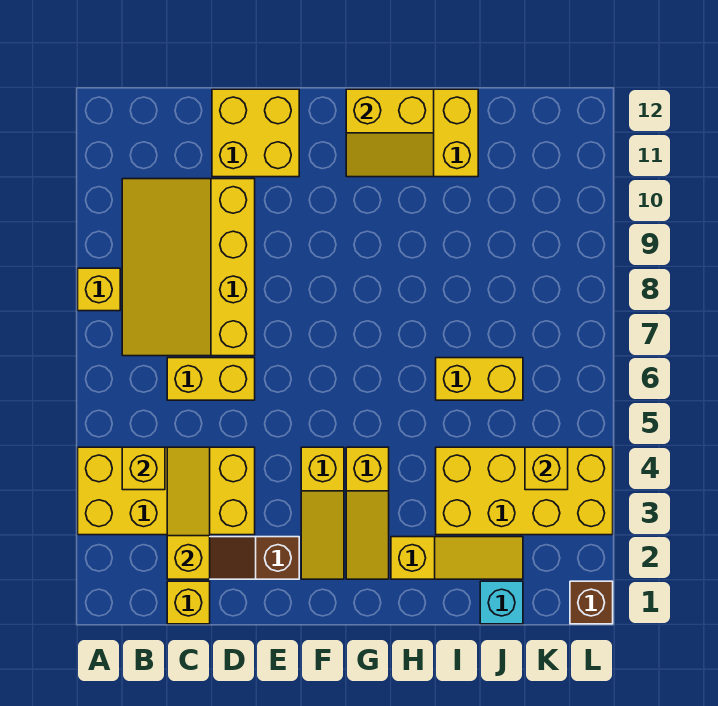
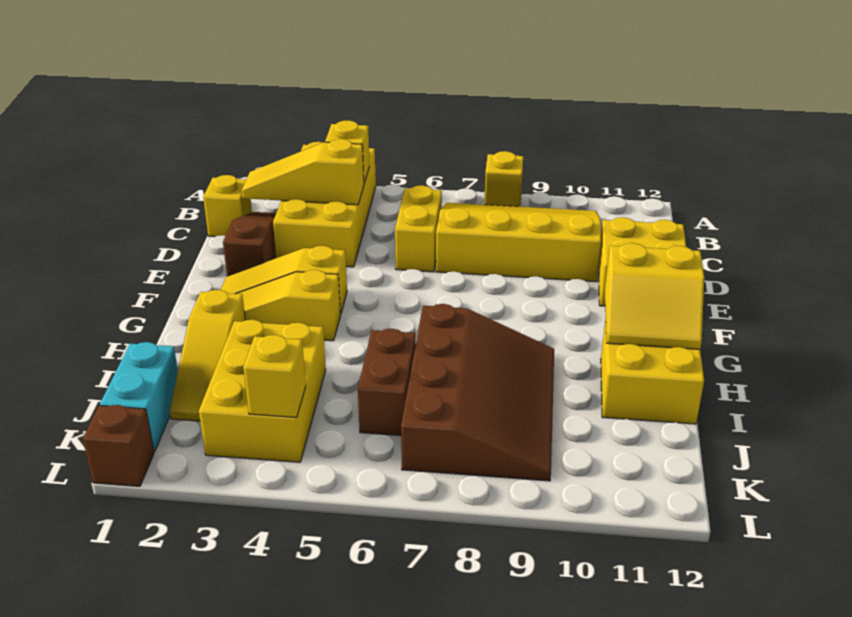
yellow 1x3 slope [167,447,210,579] -> yellow 1x3 slope turned to [241,139,364,205]
yellow 2x2 slope [346,89,434,177] -> yellow 2x2 slope turned to [605,243,704,349]
none -> brown 3x4 slope [401,304,554,481]
yellow 2x4 brick [436,447,613,535] -> yellow 2x3 brick [199,320,326,462]
yellow 1x2 brick [436,358,523,400] -> brown 1x2 brick [358,329,416,436]
cyan 1x1 brick [480,581,523,624] -> cyan 1x2 brick [100,342,178,452]

